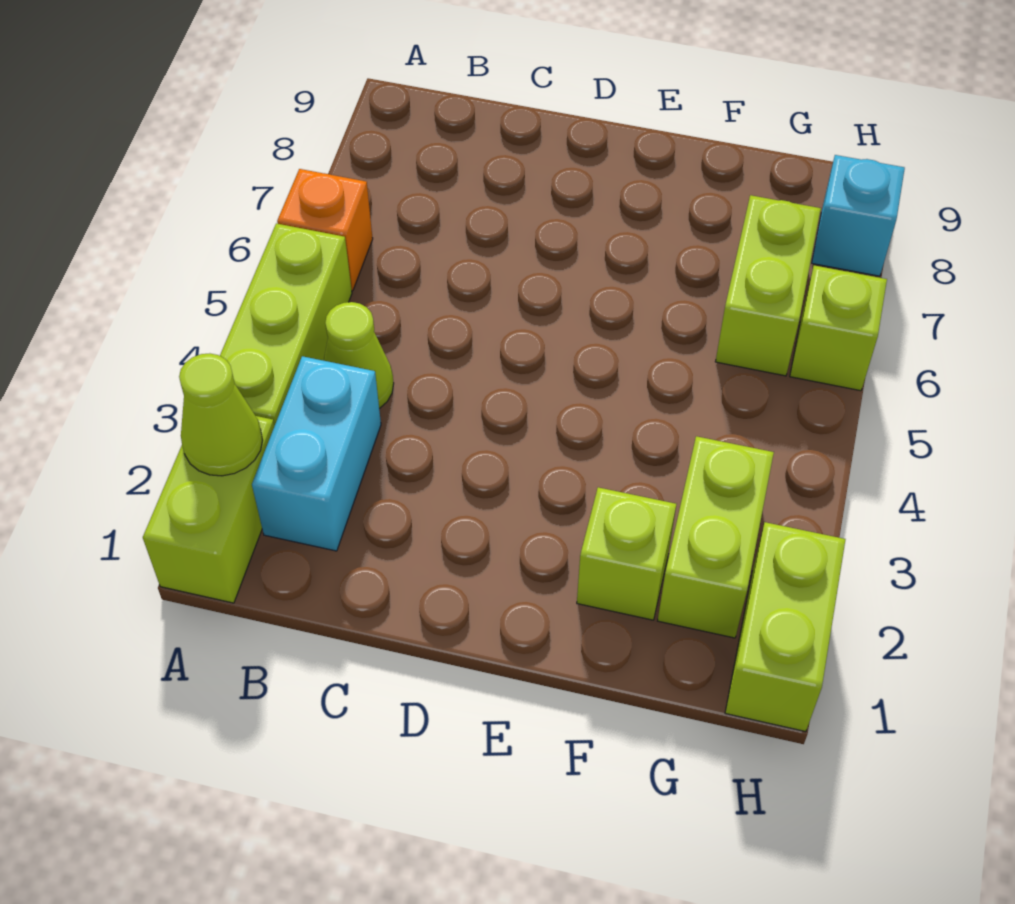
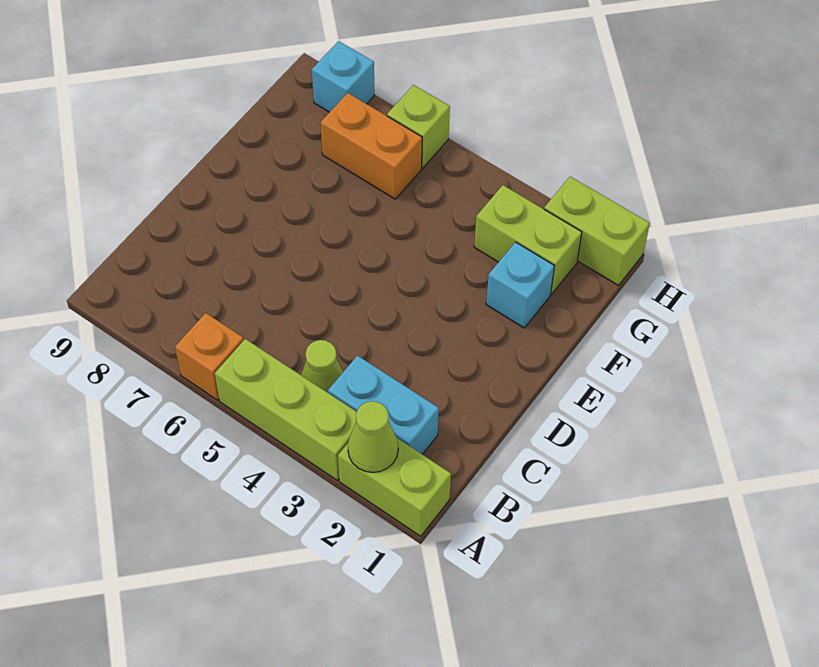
lime 1x1 brick [577,487,676,620] -> cyan 1x1 brick [486,242,554,328]
lime 1x2 brick [715,195,821,376] -> orange 1x2 brick [321,93,422,199]

